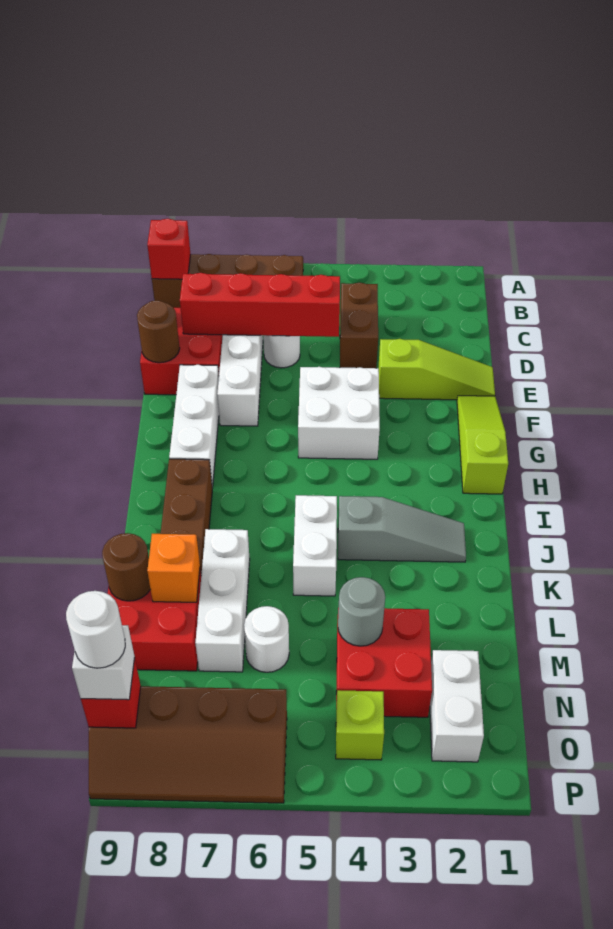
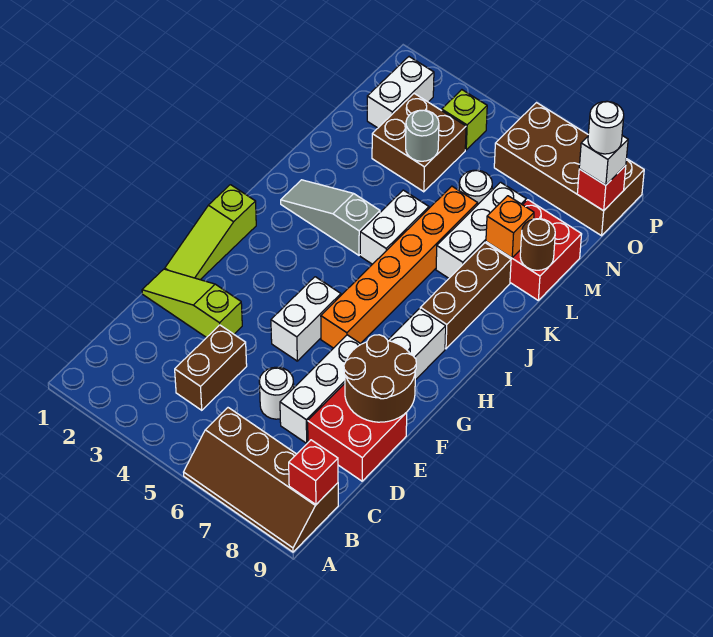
red 1x4 brick [180,273,340,337] -> none
brown 1x1 round brick [137,300,180,363] -> brown 2x2 round brick [344,335,416,422]
white 2x2 brick [298,367,380,459] -> white 1x2 brick [271,277,341,361]
none -> orange 1x6 brick [321,186,478,348]
red 2x2 brick [336,608,432,717] -> brown 2x2 brick [372,94,466,192]
brown 2x4 slope [89,686,287,803] -> brown 2x4 brick [494,103,644,236]

